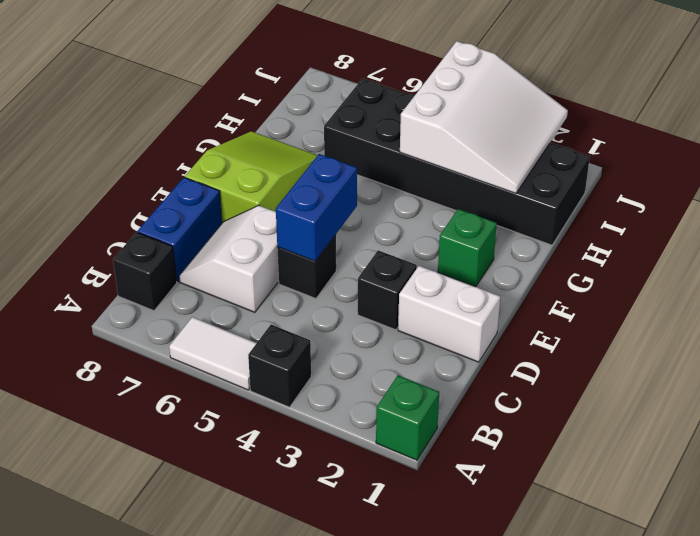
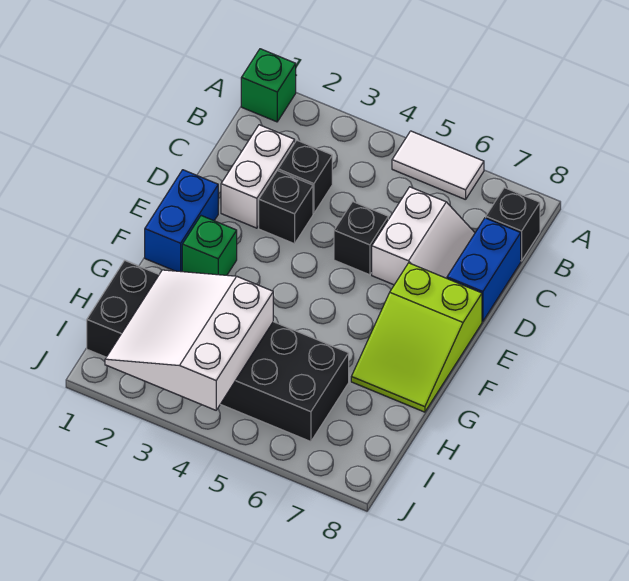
black 1x1 brick [248,325,311,407] -> black 1x1 brick moved to [278,140,332,213]
white 1x2 brick [398,266,500,362] -> white 1x2 brick turned to [221,125,295,228]
blue 1x2 brick [276,154,357,261] -> blue 1x2 brick moved to [145,170,218,272]

